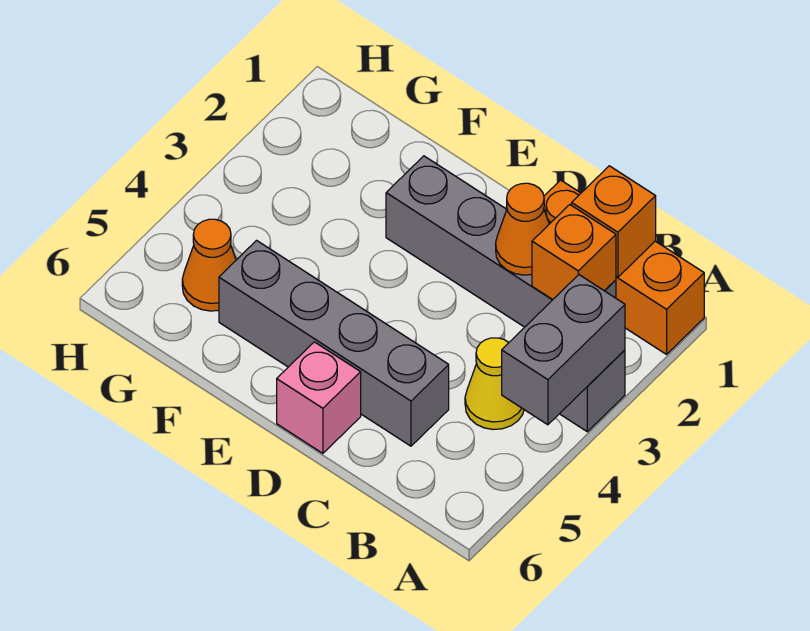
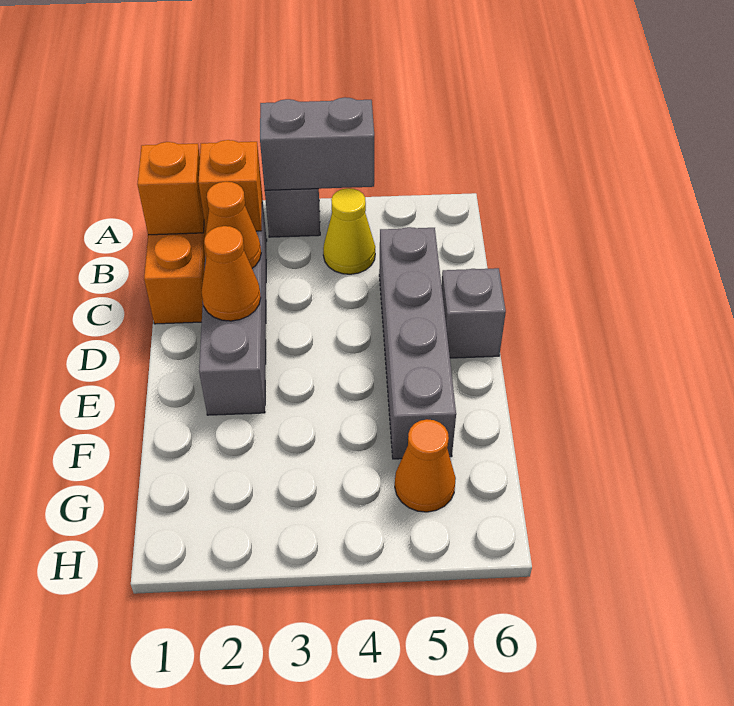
none -> orange 1x1 cone [201,226,261,321]
pink 1x1 brick [277,342,361,453] -> grey 1x1 brick [441,268,506,358]

